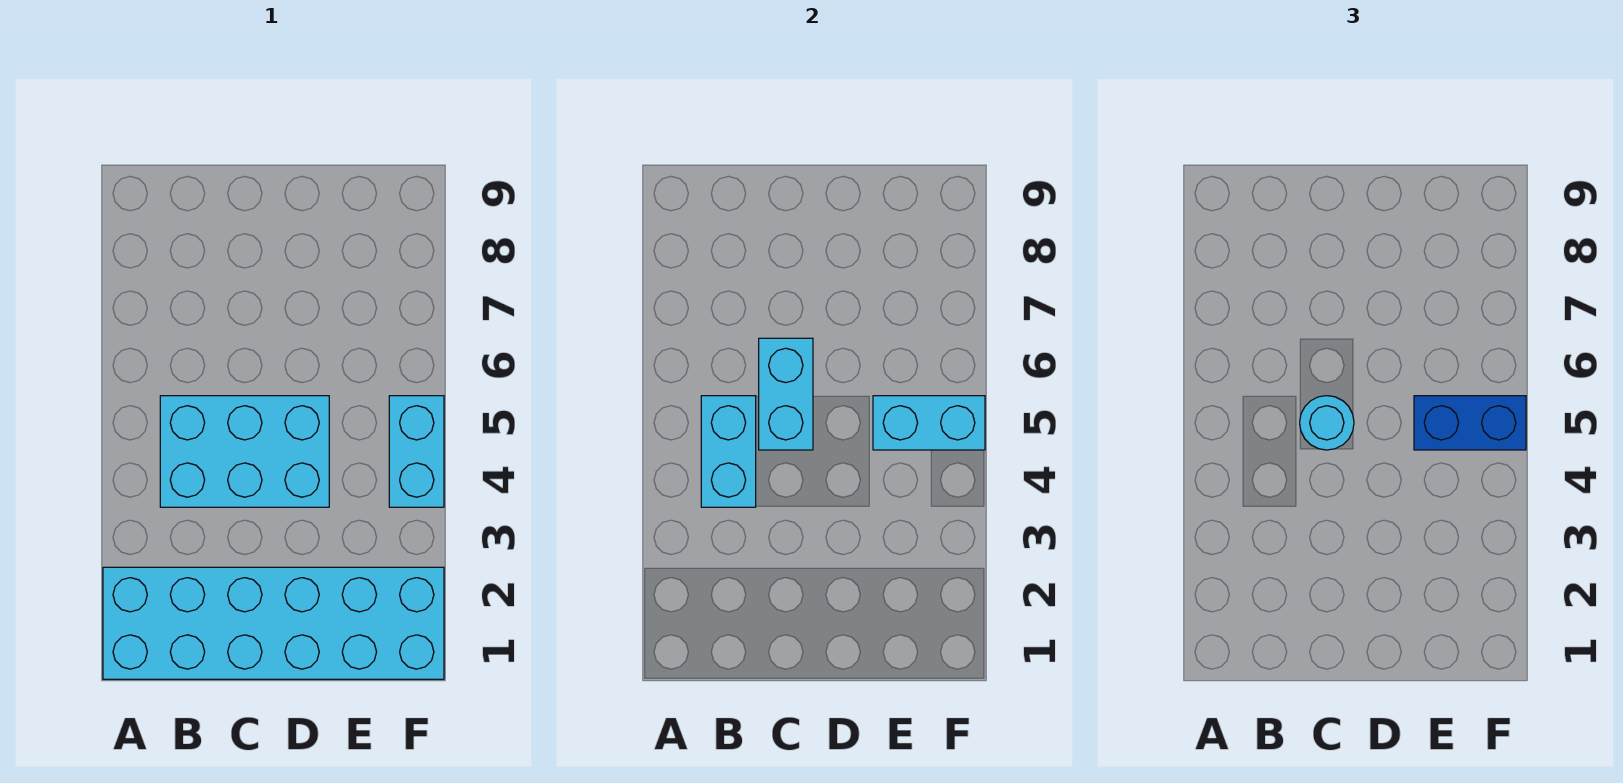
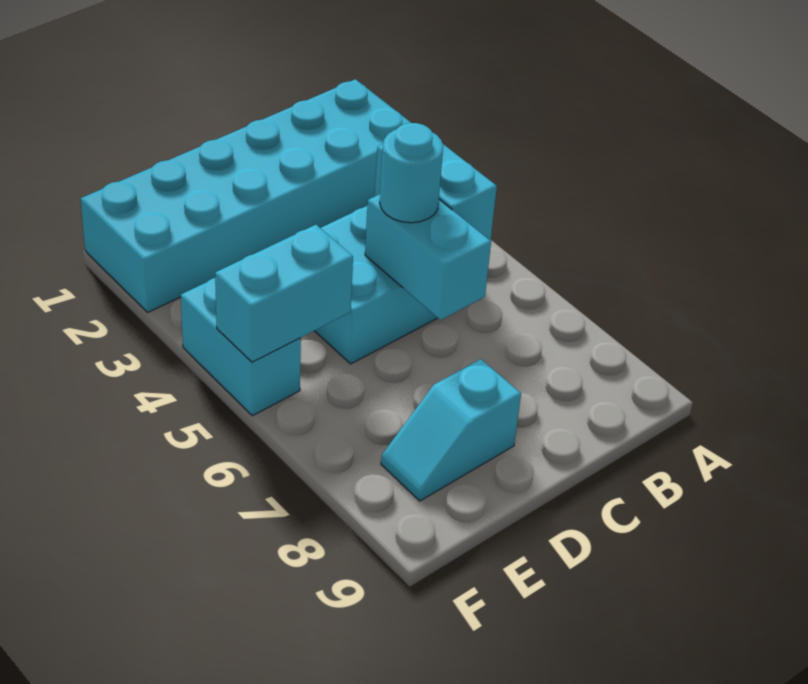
none -> cyan 1x2 slope [381,359,521,501]
blue 1x2 brick [1414,396,1526,450] -> none

